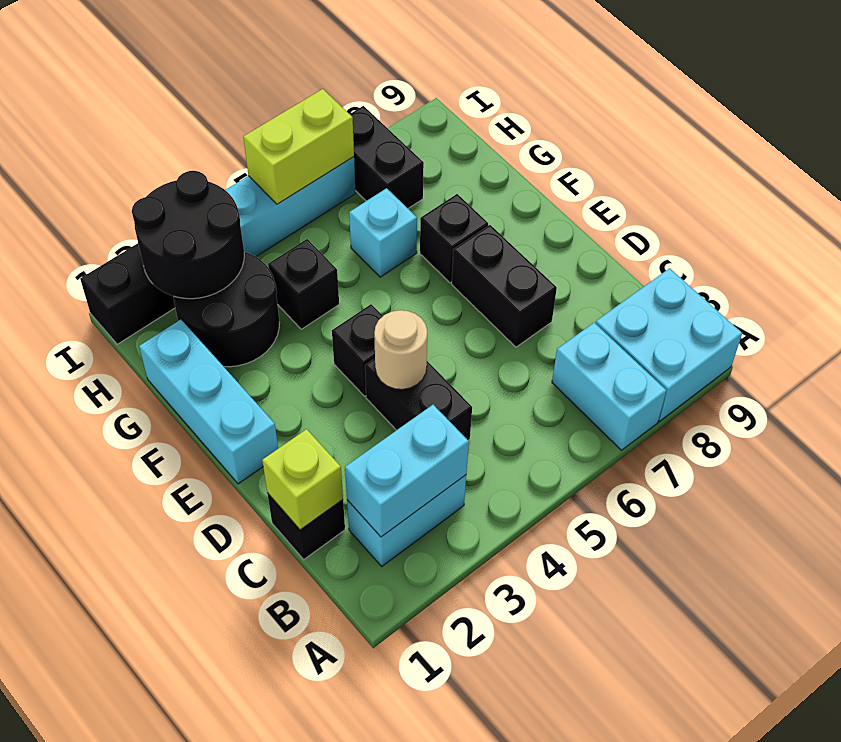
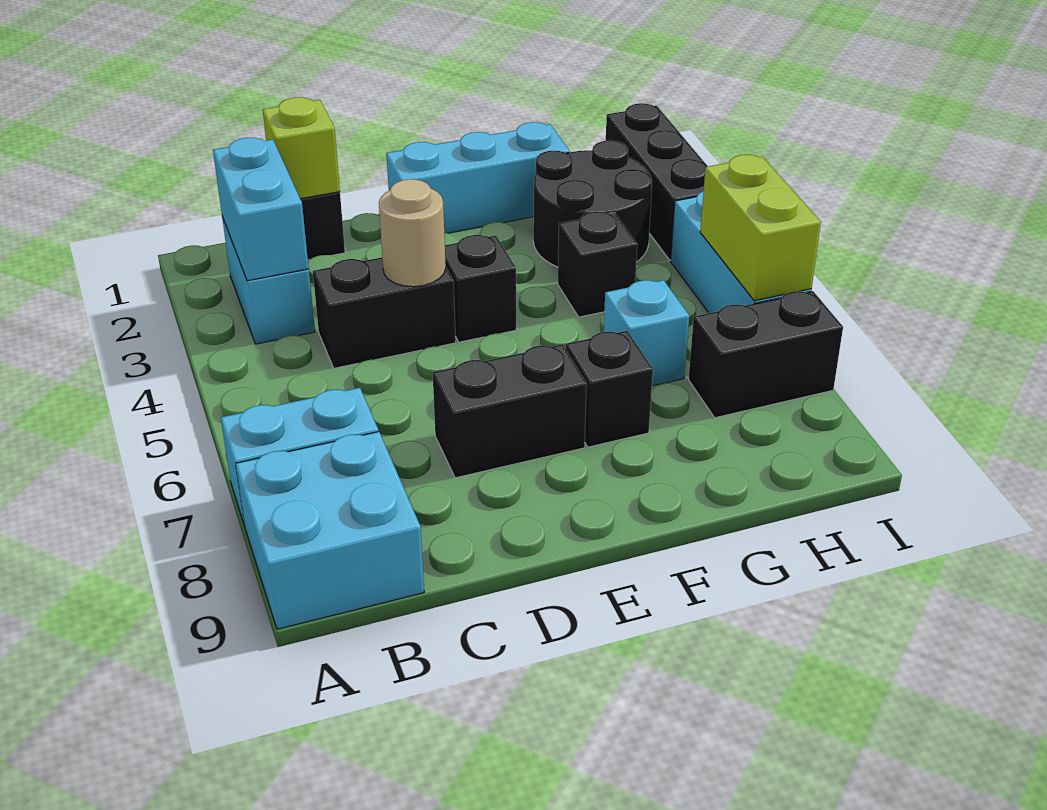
black 2x2 round brick [132,171,244,299] -> none

